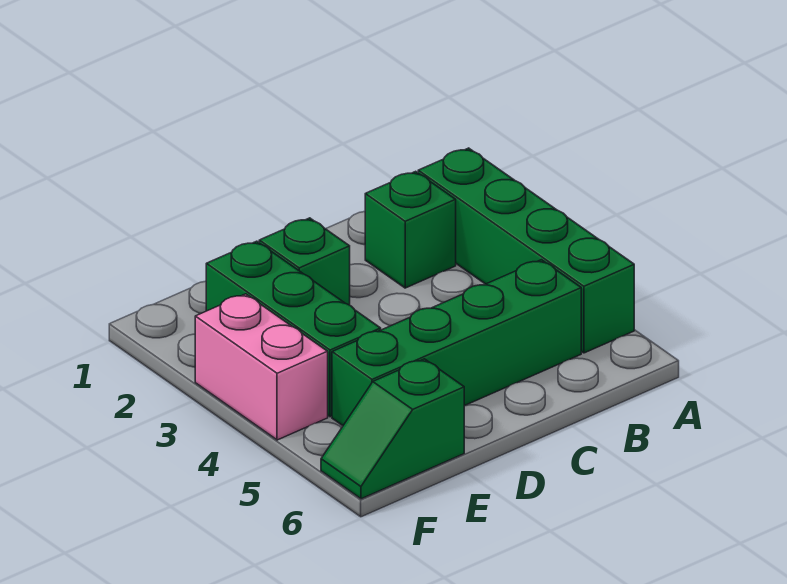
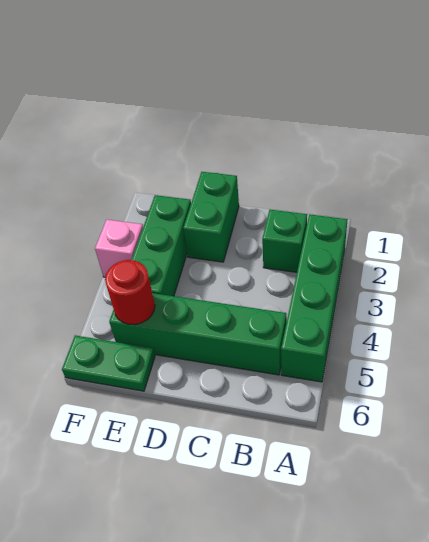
green 1x1 brick [259,218,350,305] -> green 1x2 brick [183,172,239,262]
none -> red 1x1 round brick [105,260,155,325]
green 1x2 slope [321,359,464,499] -> green 1x2 plate [62,335,155,391]
pink 1x2 brick [195,294,328,440] -> pink 1x1 brick [95,220,143,277]

